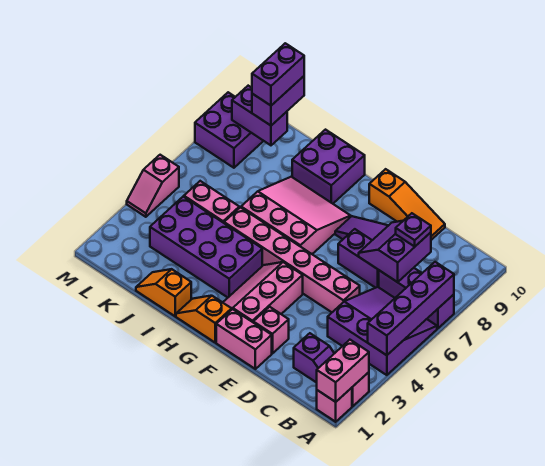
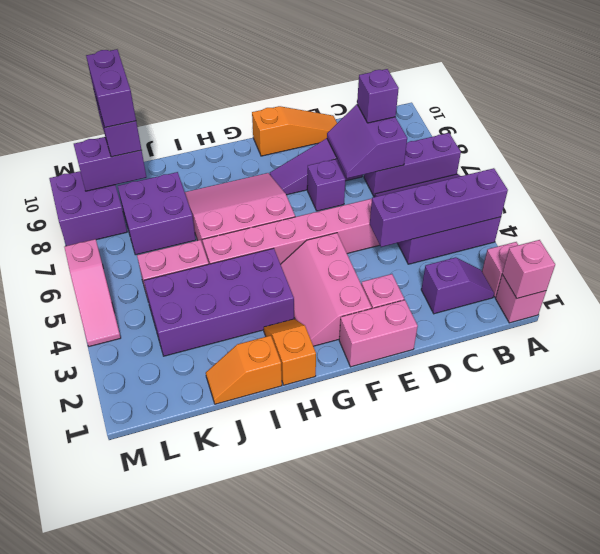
pink 1x2 brick [317,340,369,402] -> pink 1x1 brick [502,240,555,298]
purple 1x4 brick [368,262,454,355] -> purple 1x4 brick turned to [370,168,508,247]
purple 1x1 plate [396,213,431,246] -> purple 1x1 brick [357,69,399,123]
purple 1x2 brick [338,229,379,288] -> purple 1x1 brick [307,159,345,211]
orange 1x2 slope [176,296,232,342] -> orange 1x2 slope turned to [264,319,316,385]
purple 2x2 brick [292,130,365,204] -> purple 2x2 brick moved to [118,172,196,255]
pink 1x2 slope [127,155,179,217] -> pink 1x3 slope [64,239,121,346]

